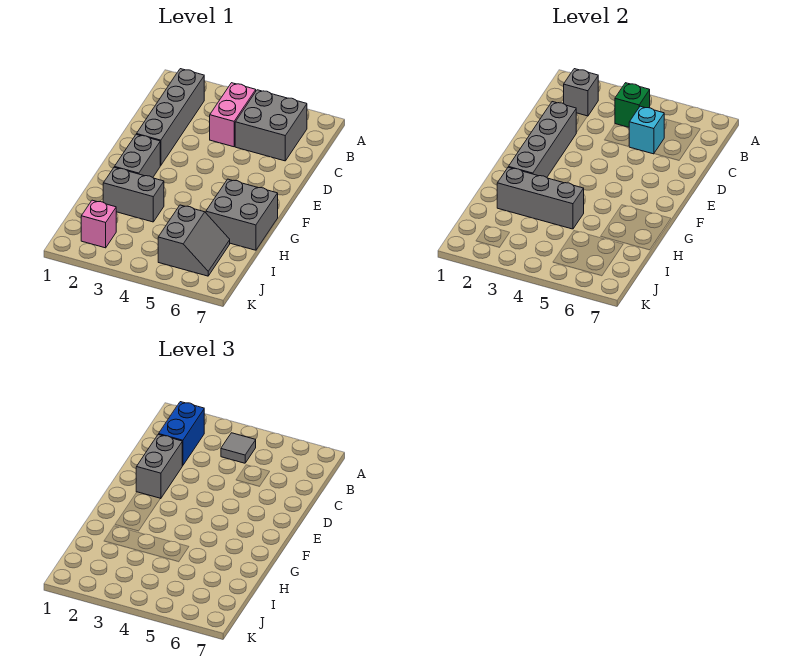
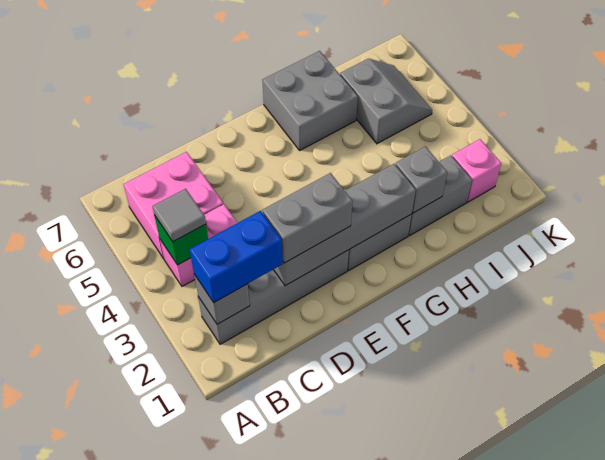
grey 2x2 brick [235,90,307,161] -> pink 2x2 brick [124,152,223,259]
cyan 1x1 brick [629,106,664,154] -> none
grey 1x2 brick [103,167,164,222] -> grey 1x2 brick turned to [408,155,472,236]
grey 1x3 brick [497,167,584,229] -> grey 1x1 brick [395,146,447,213]
grey 2x2 slope [158,205,230,276] -> grey 2x2 slope turned to [340,59,432,144]

